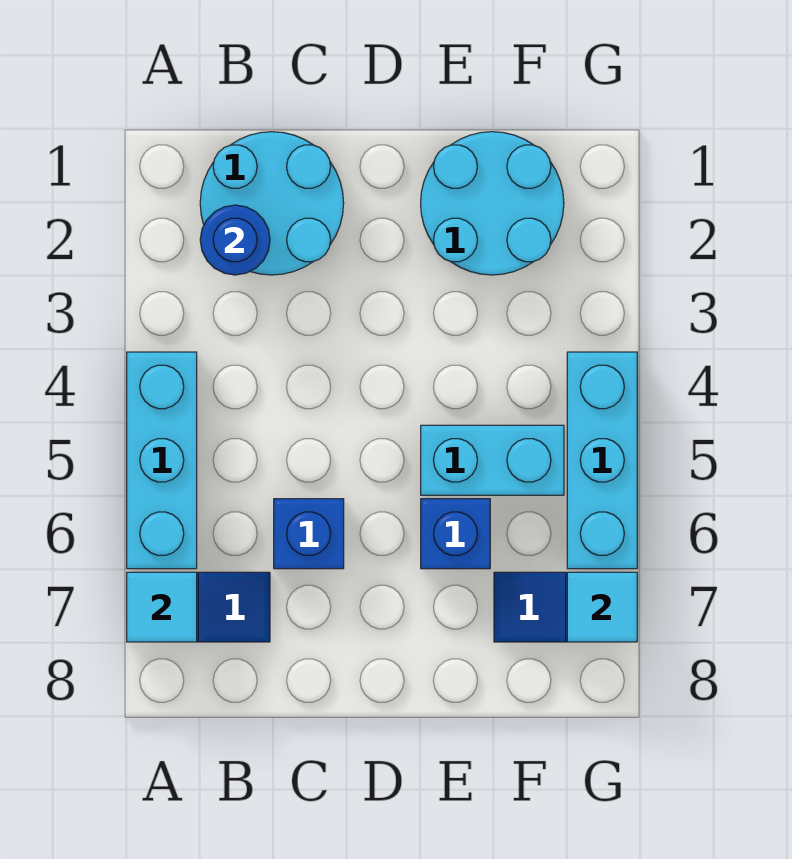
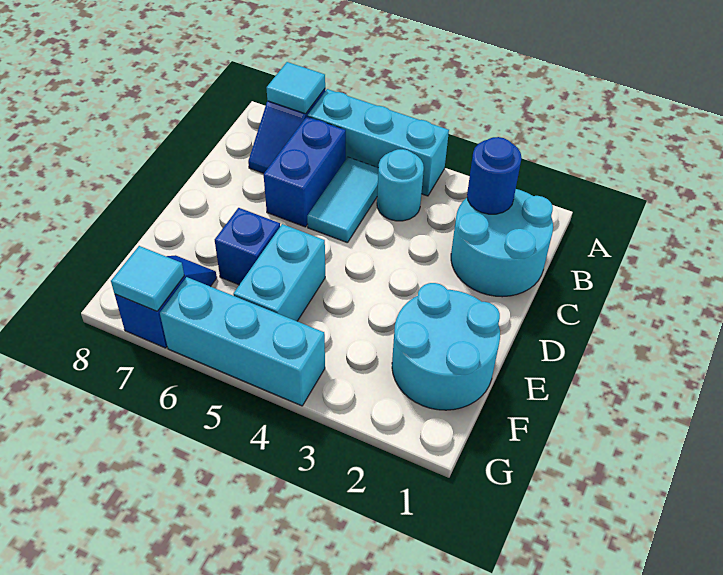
none -> cyan 1x1 round brick [377,149,424,221]
none -> cyan 1x2 tile [307,157,378,243]
blue 1x1 brick [274,499,344,569] -> blue 1x2 brick [264,117,346,227]

